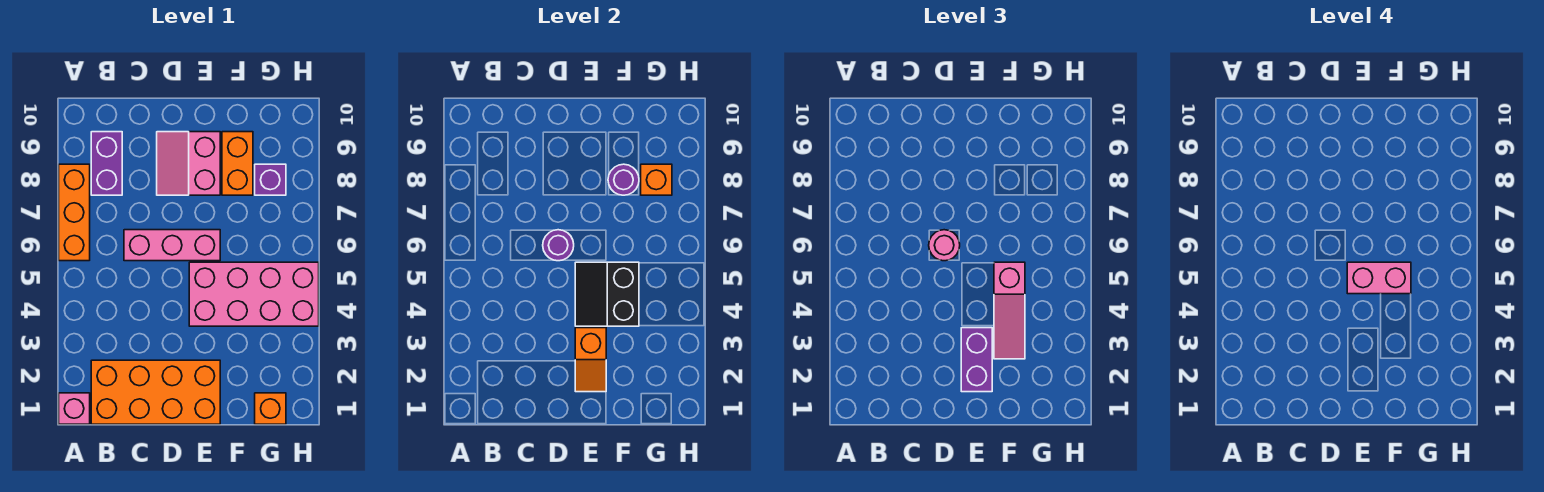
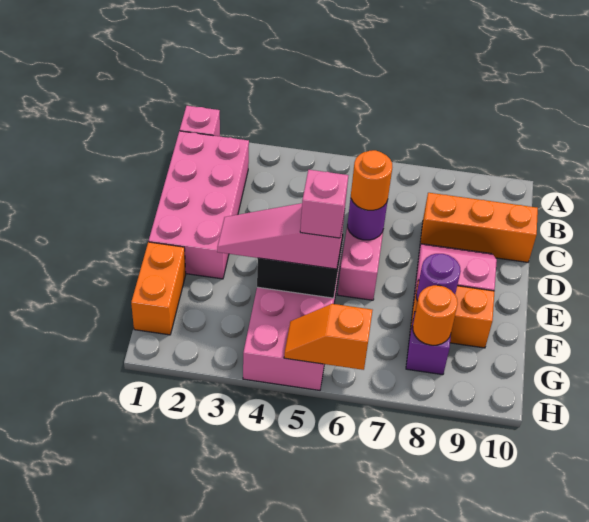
orange 1x3 brick [59,164,90,261] -> orange 1x3 brick moved to [420,193,538,262]
orange 2x4 brick [91,360,220,424] -> pink 2x4 brick [149,131,249,279]
purple 1x2 brick [91,132,122,195] -> none
pink 1x1 round brick [929,230,960,261] -> orange 1x1 round brick [351,150,392,210]
orange 1x2 slope [575,328,606,392] -> orange 1x2 slope moved to [284,304,373,370]
purple 1x2 brick [961,328,992,392] -> none
pink 1x2 brick [1347,262,1411,294] -> pink 1x1 brick [300,170,348,238]
orange 1x1 brick [255,393,286,424] -> orange 1x2 brick [131,242,186,335]
orange 1x1 brick [641,164,672,195] -> orange 1x1 round brick [413,285,458,345]

